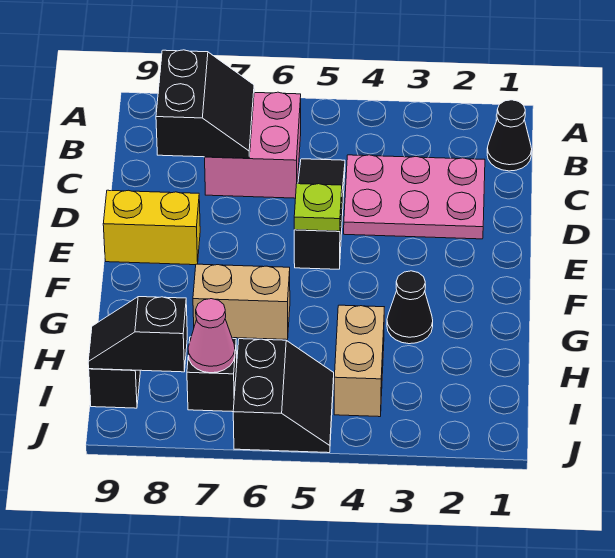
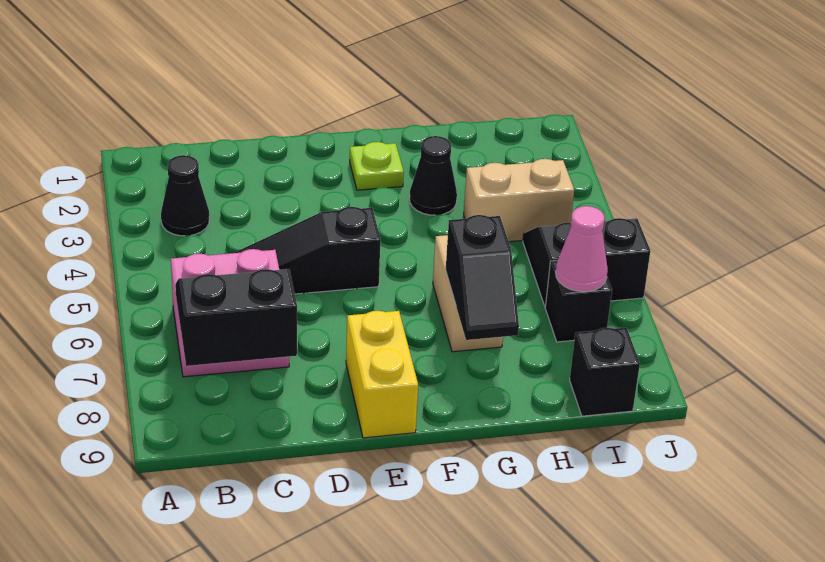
black 1x1 cone [487,100,532,171] -> black 1x1 cone moved to [161,155,209,236]
pink 2x3 plate [344,155,485,239] -> none
lime 1x1 plate [294,184,342,231] -> lime 1x1 plate moved to [350,142,404,190]
black 1x2 slope [88,297,187,372] -> black 1x2 slope moved to [446,215,519,340]

